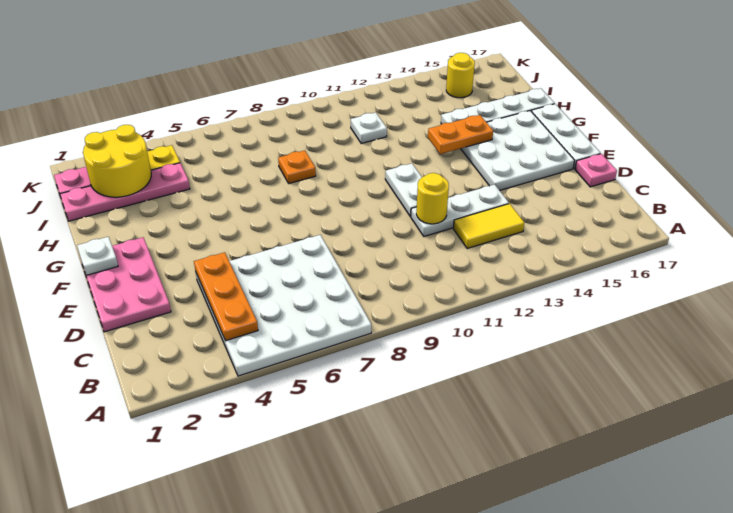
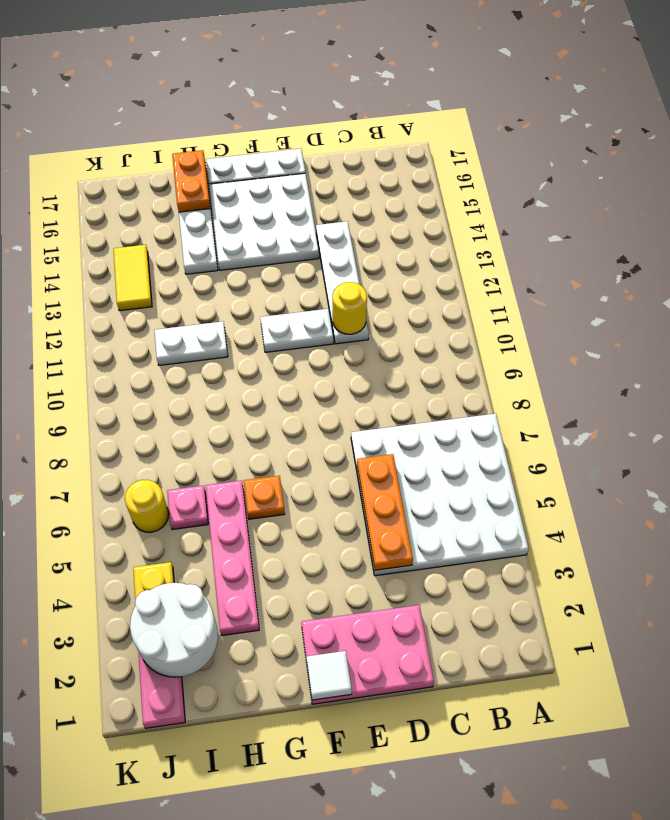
orange 1x3 plate [194,252,258,341] -> orange 1x3 plate turned to [357,454,413,570]
yellow 1x2 tile [453,204,524,248] -> yellow 1x2 tile moved to [113,245,152,311]
white 1x3 plate [411,185,509,236] -> white 1x4 plate [316,221,369,344]
pink 1x1 plate [575,154,617,187] -> pink 1x1 plate moved to [167,486,208,529]
white 1x1 plate [77,237,118,275] -> white 1x1 tile [306,651,352,700]
orange 1x2 plate [428,115,493,154] -> orange 1x2 plate moved to [172,150,210,212]
orange 1x1 plate [278,151,316,183] -> orange 1x1 plate moved to [244,476,285,519]
pink 1x4 plate [60,163,190,221] -> pink 1x4 plate moved to [206,481,259,636]
yellow 2x2 round brick [83,125,151,197] -> white 2x2 round brick [130,583,218,677]
white 1x1 plate [351,112,387,143] -> white 1x2 plate [154,322,228,365]
yellow 1x1 round brick [446,53,475,98] -> yellow 1x1 round brick moved to [125,480,169,532]

